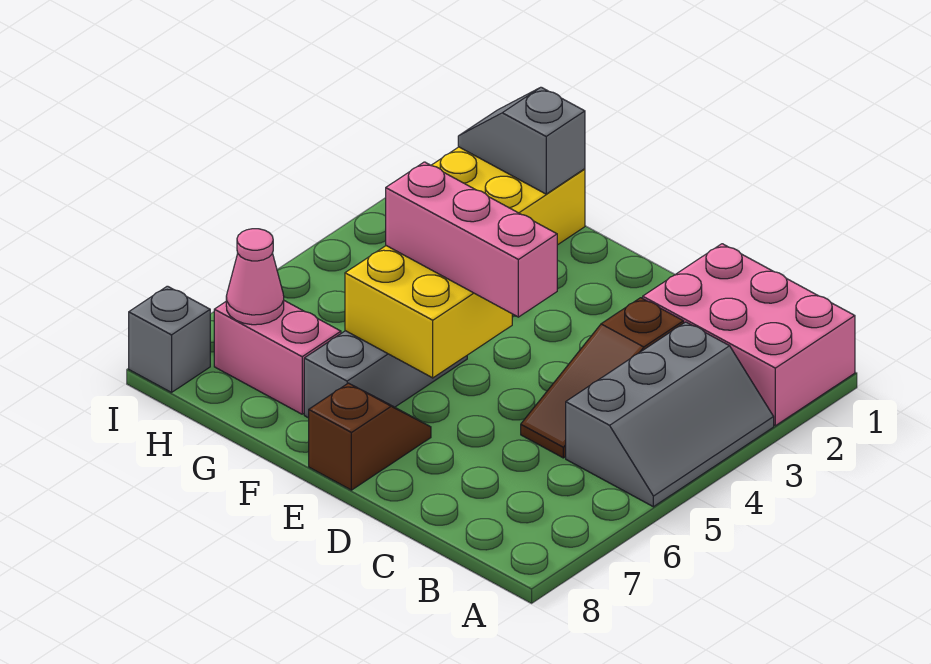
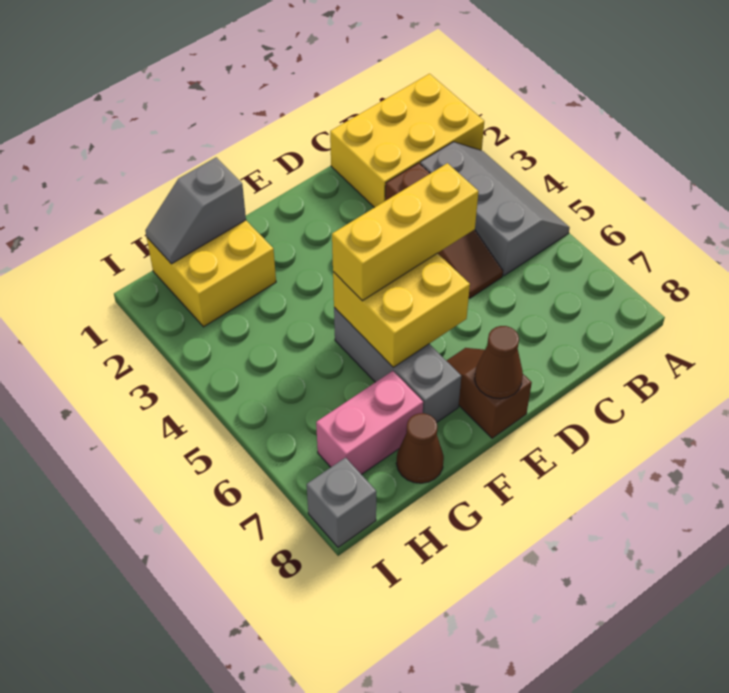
pink 2x3 brick [643,244,855,426] -> yellow 2x3 brick [330,74,484,208]
pink 1x3 brick [386,162,557,317] -> yellow 1x3 brick [332,163,479,301]
none -> brown 1x1 cone [475,326,523,399]
none -> brown 1x1 cone [396,413,444,483]
pink 1x1 cone [226,229,284,325] -> none

